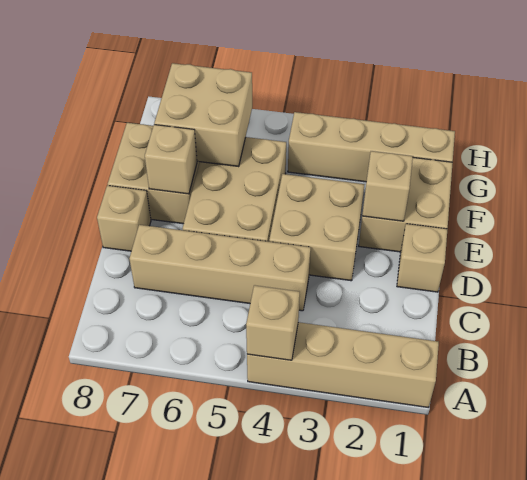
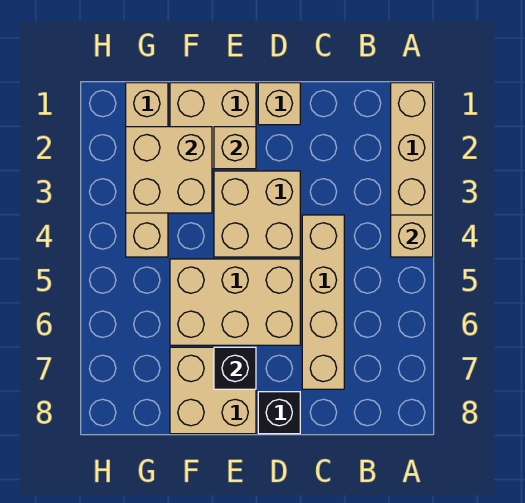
tan 1x1 brick [97,185,151,251] -> black 1x1 brick [258,392,300,434]
tan 1x1 brick [145,125,197,194] -> black 1x1 brick [214,347,256,389]
tan 2x2 brick [154,63,252,166] -> tan 2x2 brick moved to [126,127,212,213]

